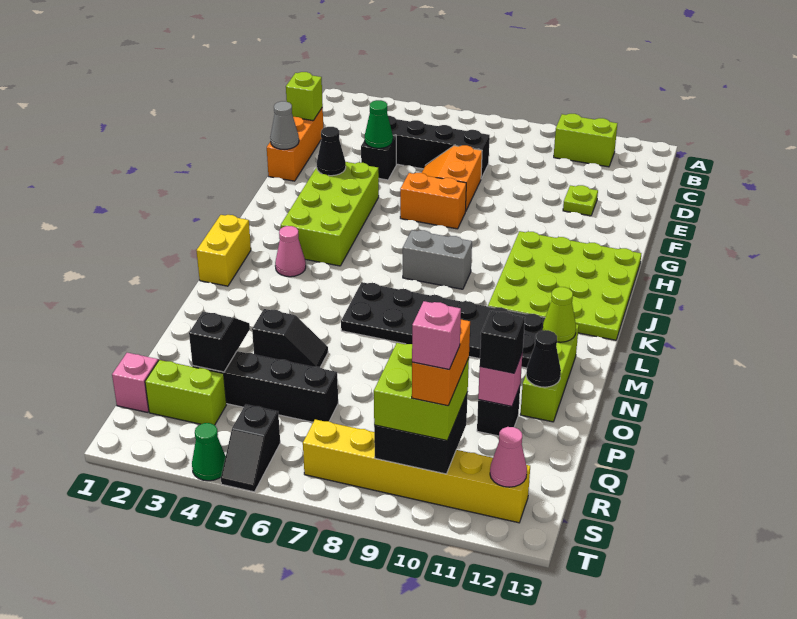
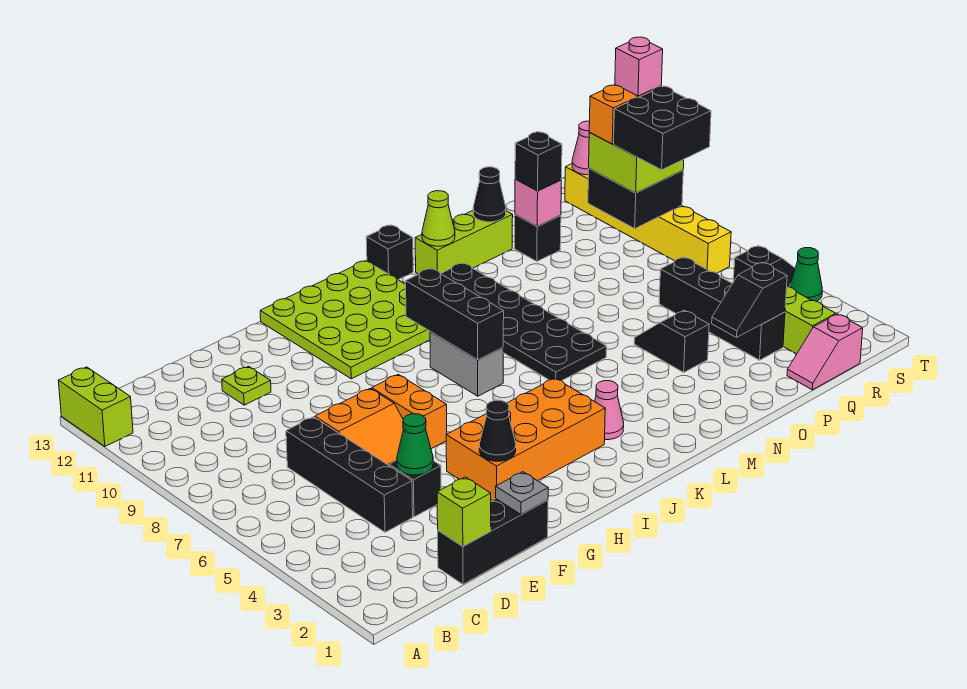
lime 1x2 brick [554,114,618,167] -> lime 1x2 brick moved to [58,367,133,446]
orange 1x3 brick [267,107,323,181] -> black 1x3 brick [438,499,548,584]
grey 1x1 cone [270,101,299,150] -> grey 1x1 plate [496,472,548,515]
lime 2x4 brick [281,162,379,266] -> orange 2x4 brick [446,378,605,501]
none -> black 1x3 brick [406,268,504,360]
yellow 1x2 brick [197,215,251,286] -> none
none -> black 1x1 brick [366,225,413,280]
none -> black 2x2 brick [614,86,711,170]

